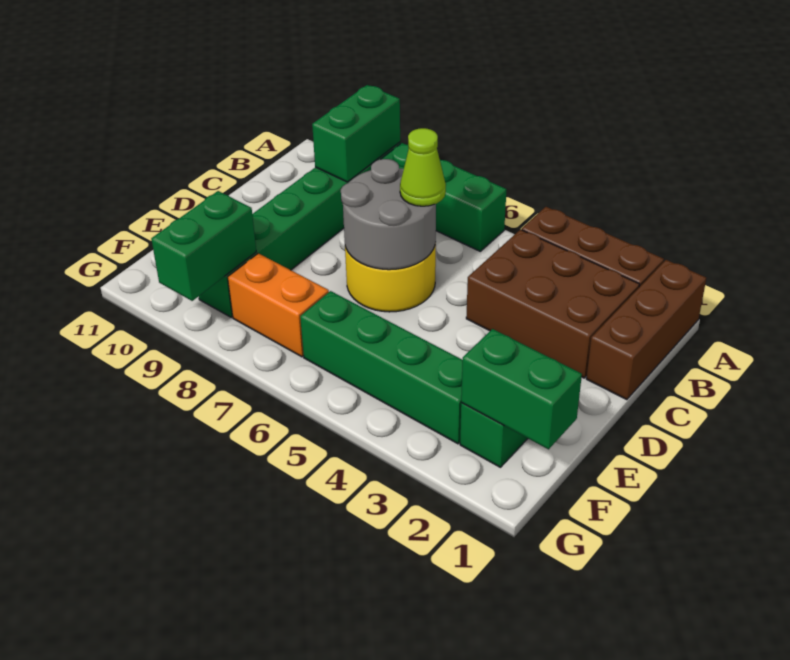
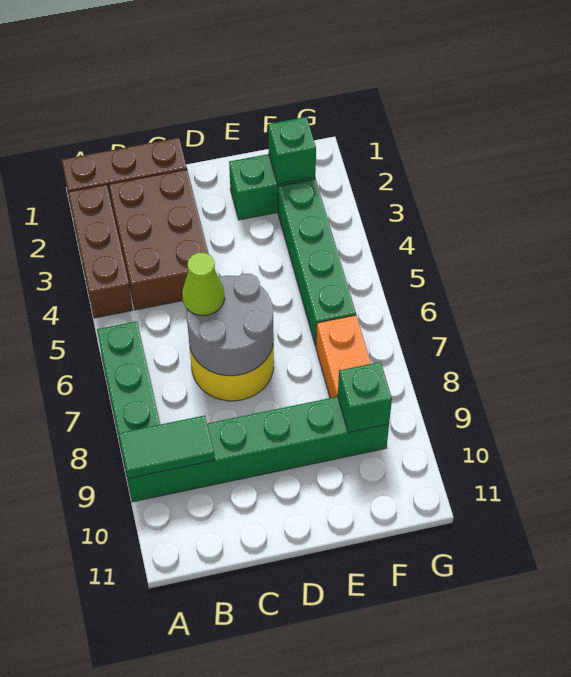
green 1x2 brick [312,85,400,182] -> green 1x2 tile [119,415,215,479]
green 1x2 brick [461,329,582,449] -> green 1x1 brick [268,117,316,184]
green 1x2 brick [151,191,256,301] -> green 1x1 brick [338,362,392,433]

